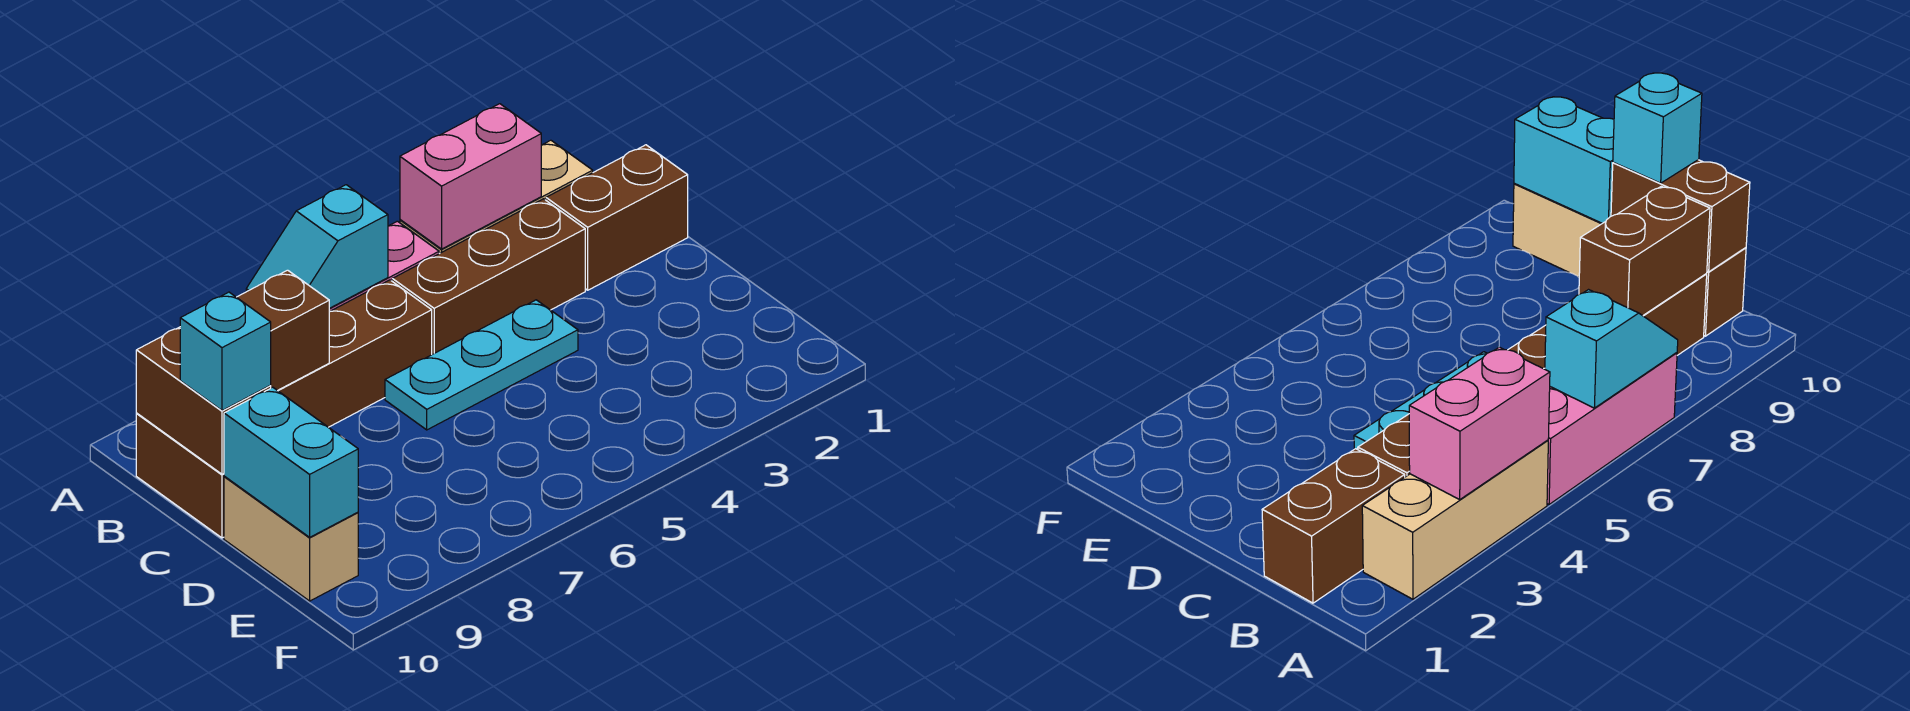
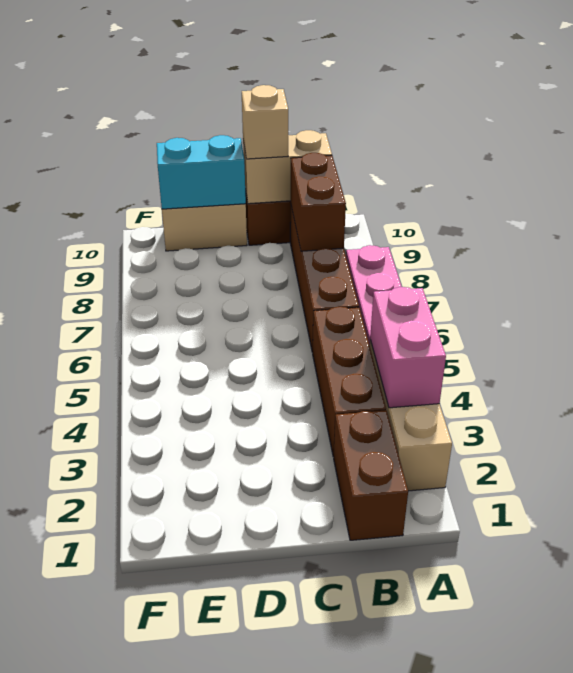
cyan 1x2 slope [246,185,388,308] -> none
brown 1x2 brick [136,327,271,474] -> tan 1x2 brick [243,130,332,204]
cyan 1x3 plate [385,300,578,430] -> none
cyan 1x1 brick [180,292,271,411] -> tan 1x1 brick [242,85,288,159]

